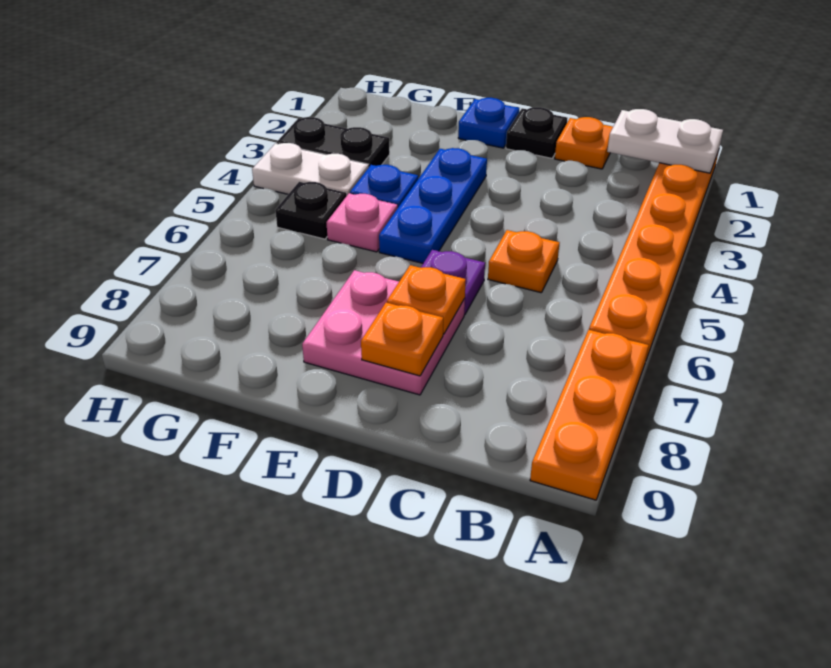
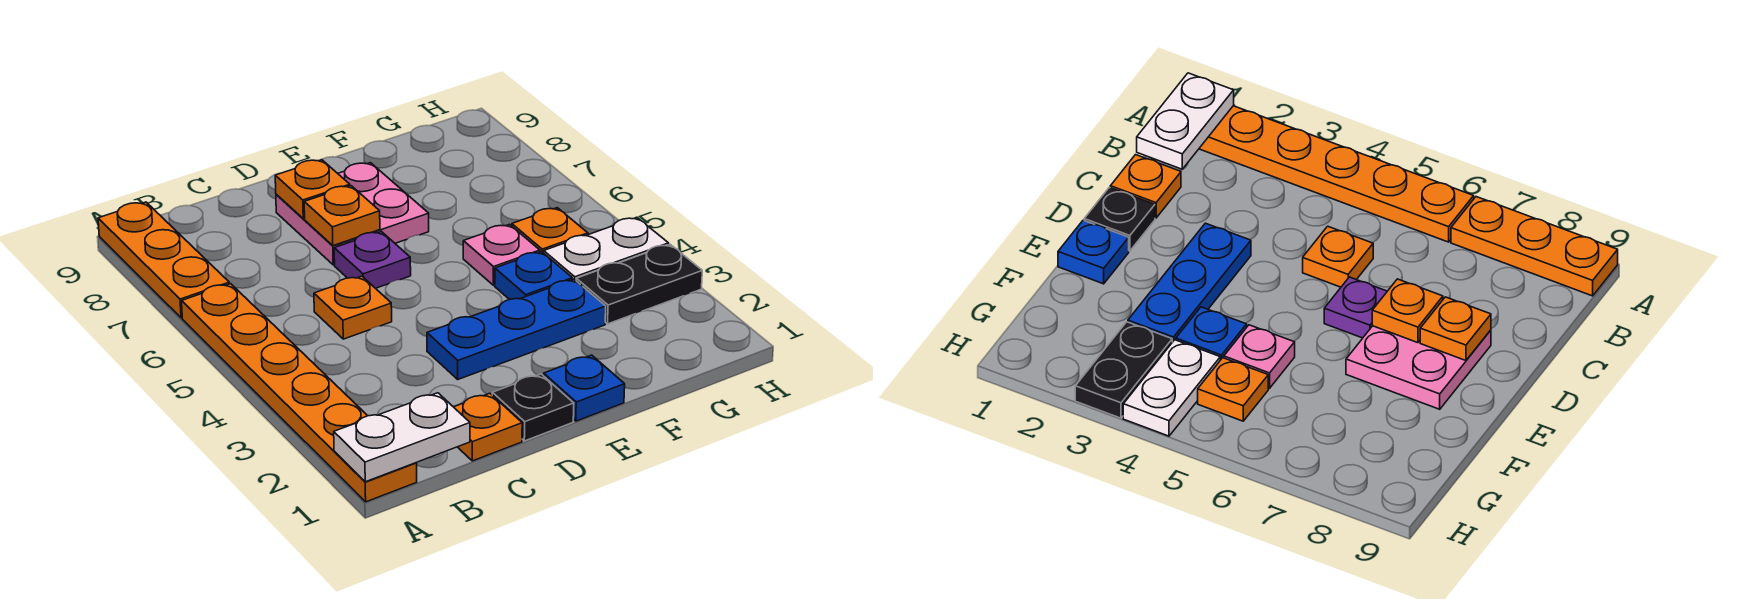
blue 1x3 plate [379,148,487,263] -> blue 1x3 plate turned to [427,279,606,379]
black 1x1 plate [275,182,347,239] -> orange 1x1 plate [512,208,588,253]

